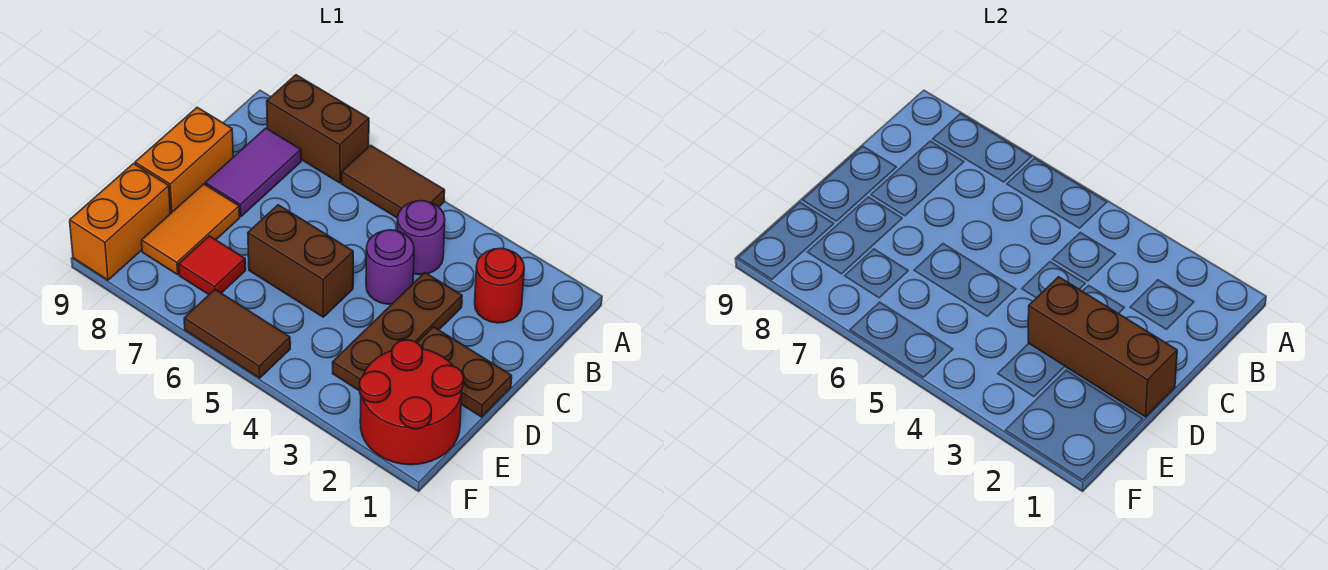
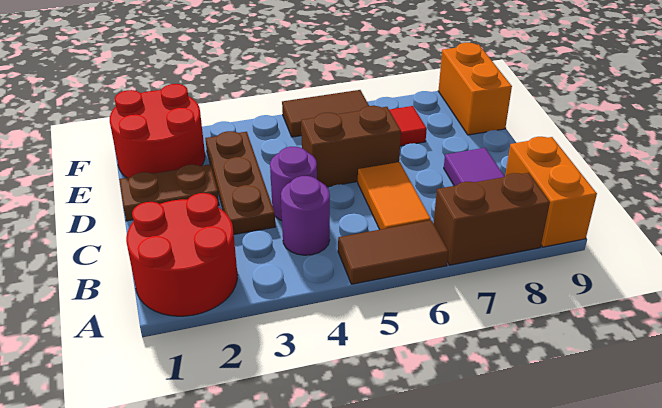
red 1x1 round brick [475,248,524,323] -> red 2x2 round brick [126,193,237,316]
orange 1x2 brick [135,107,233,214] -> orange 1x2 brick moved to [505,137,597,247]
brown 1x3 brick [1028,277,1177,417] -> none
orange 1x2 tile [142,184,240,275] -> orange 1x2 tile moved to [358,162,431,230]

